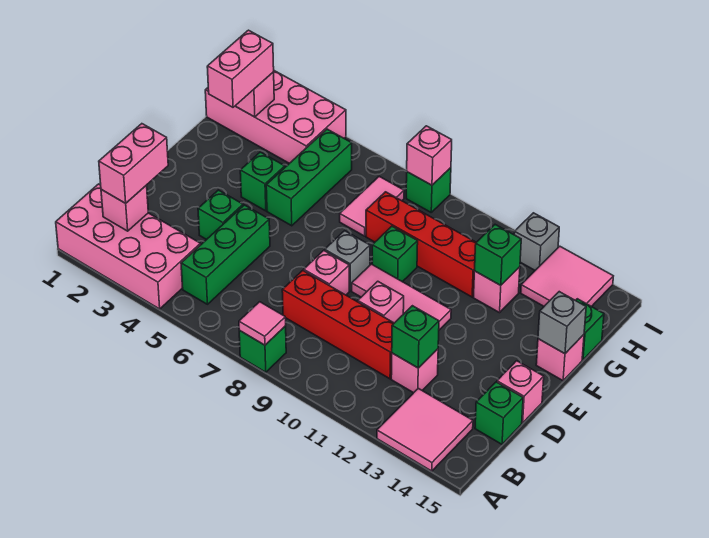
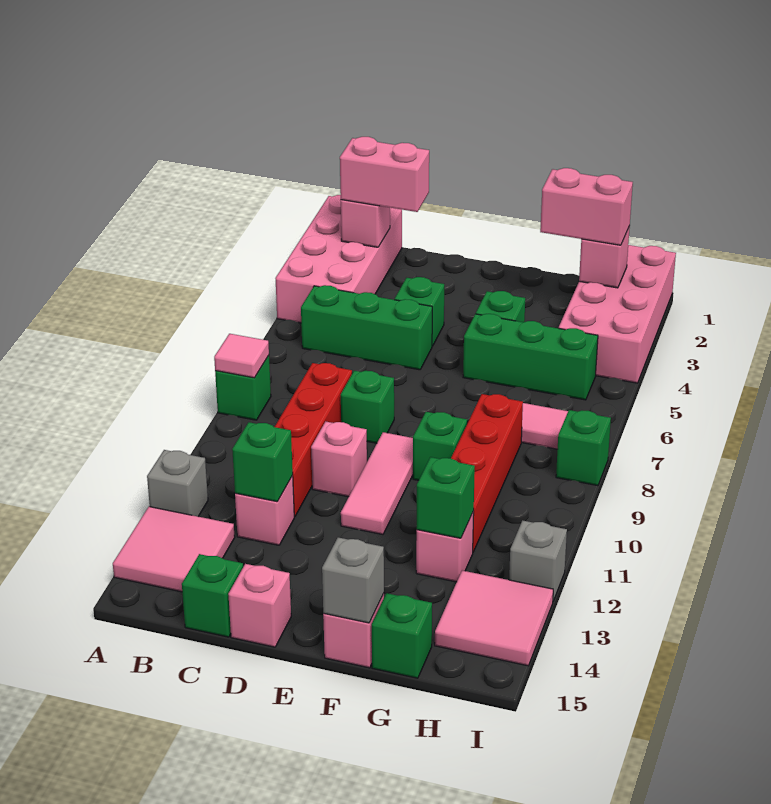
pink 1x1 brick [304,250,349,295] -> green 1x1 brick [341,371,394,443]
grey 1x1 brick [325,231,370,291] -> grey 1x1 brick moved to [147,450,208,516]
pink 1x1 brick [407,126,452,185] -> none

